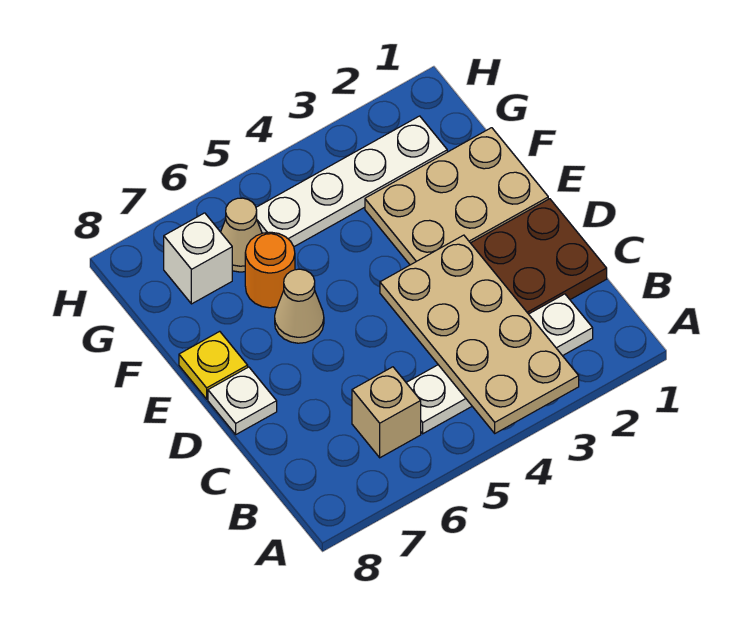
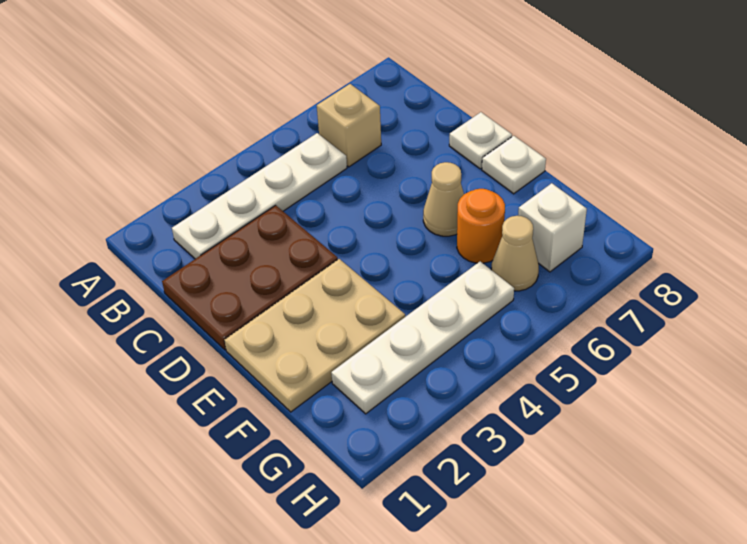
tan 2x4 plate [380,235,579,433] -> none
yellow 1x1 plate [179,331,248,399] -> white 1x1 plate [482,136,546,194]

